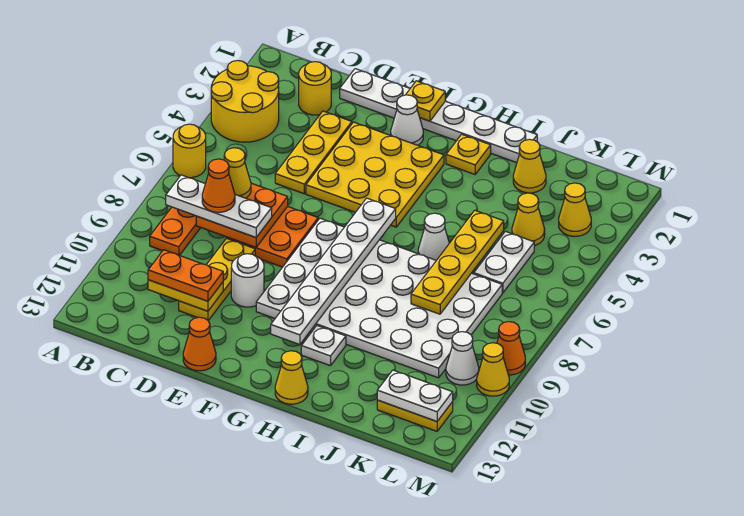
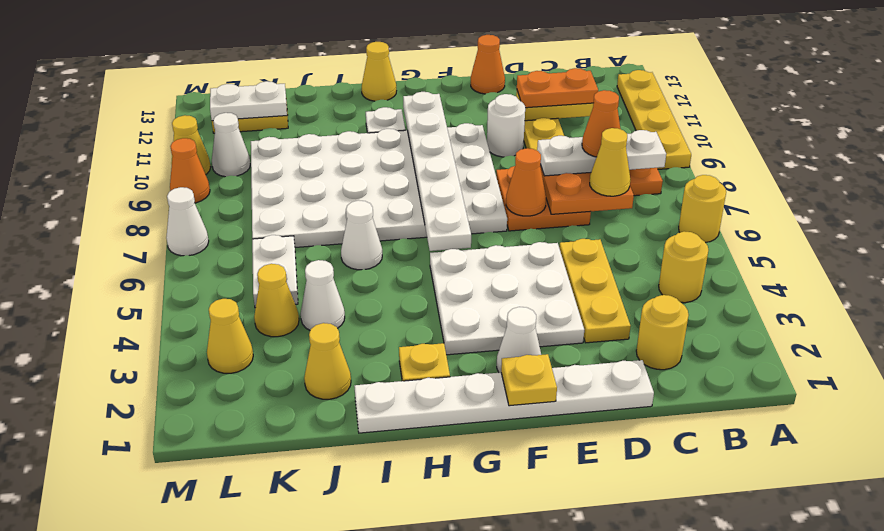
yellow 2x2 round brick [211,61,279,142] -> yellow 1x1 round brick [659,231,708,303]
yellow 3x3 plate [306,122,444,227] -> white 3x3 plate [430,242,584,355]
none -> orange 1x1 cone [506,148,546,216]
none -> white 1x1 cone [301,260,345,330]
yellow 1x4 plate [411,210,504,314] -> yellow 1x4 plate moved to [617,70,691,169]
none -> white 1x1 cone [166,187,209,256]

